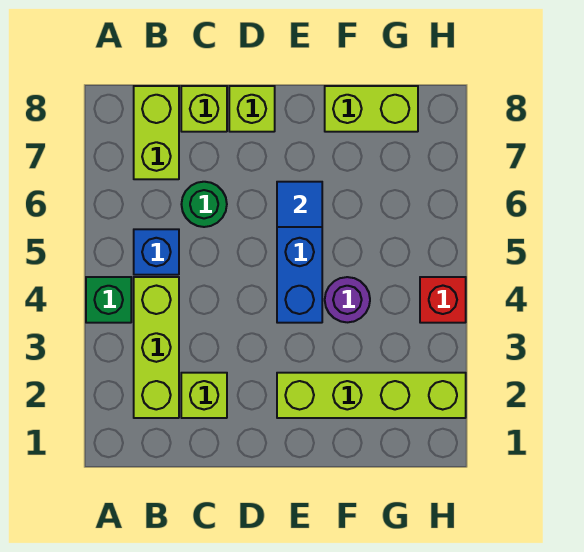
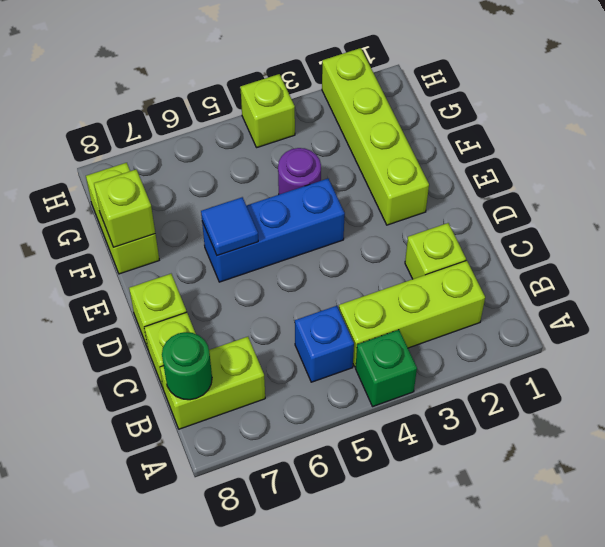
green 1x1 round brick [181,182,227,227] -> green 1x1 round brick moved to [162,332,212,400]
none -> lime 1x1 brick [94,169,155,247]
red 1x1 brick [420,277,466,323] -> lime 1x1 brick [240,74,295,148]

